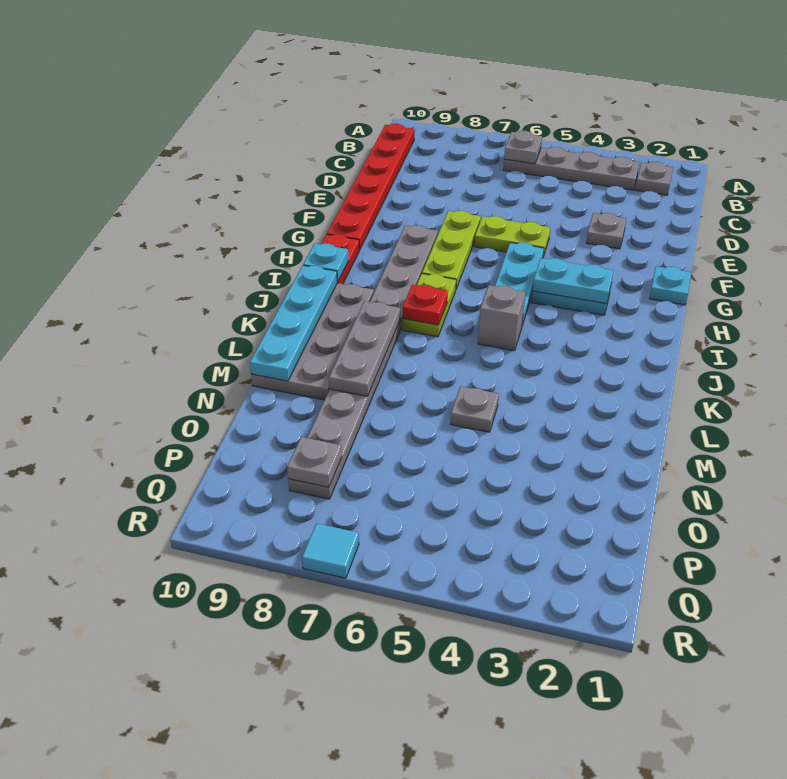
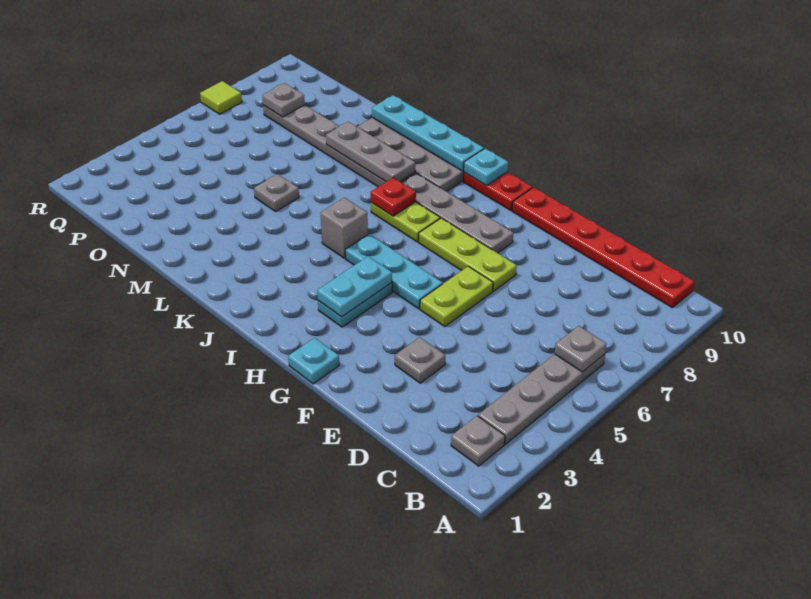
cyan 1x1 tile [302,523,359,578] -> lime 1x1 tile [200,81,242,114]

